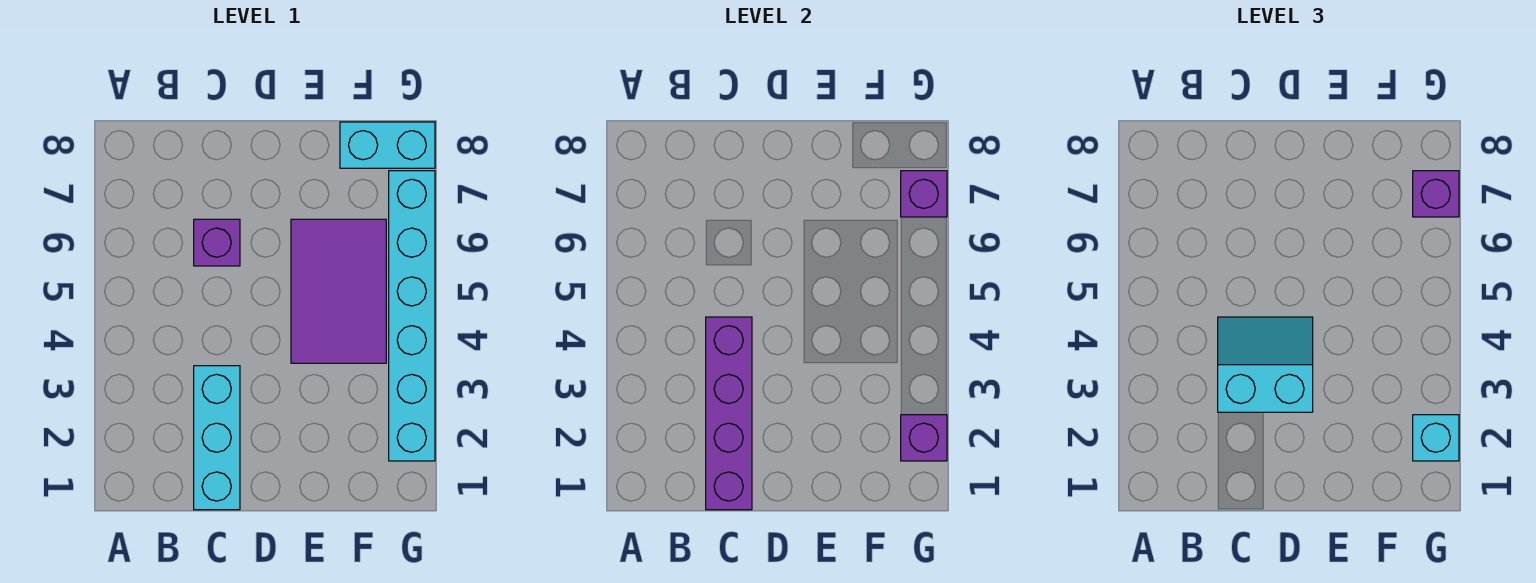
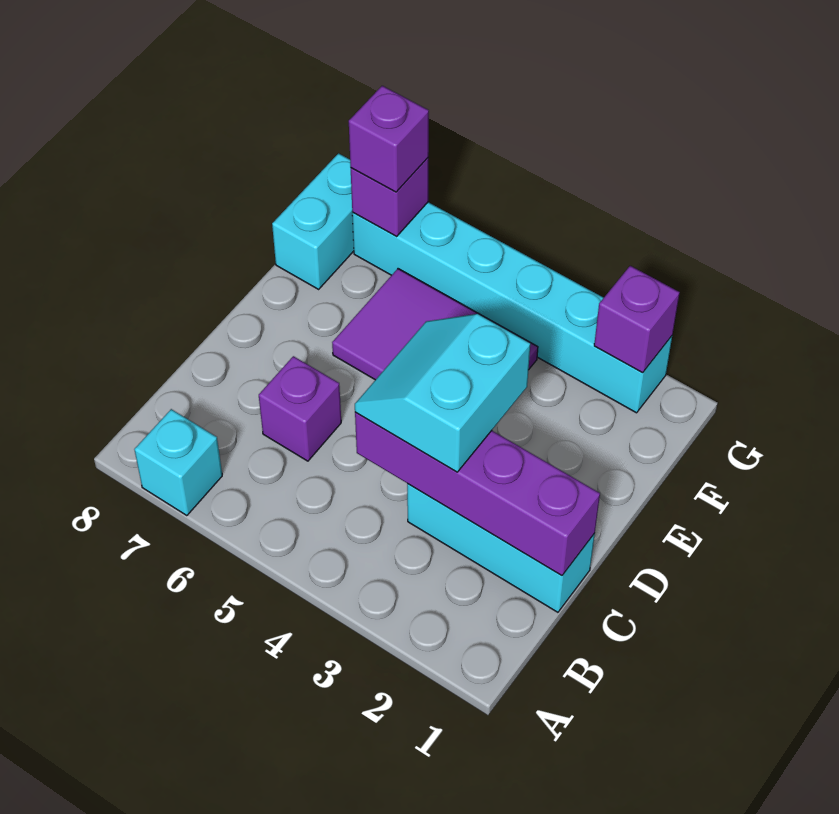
cyan 1x1 brick [1413,415,1459,461] -> cyan 1x1 brick moved to [134,409,222,516]

